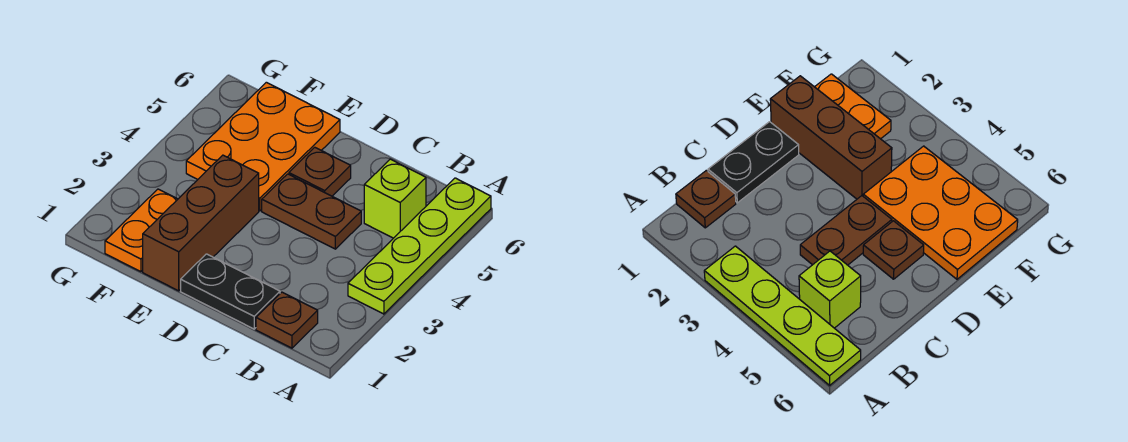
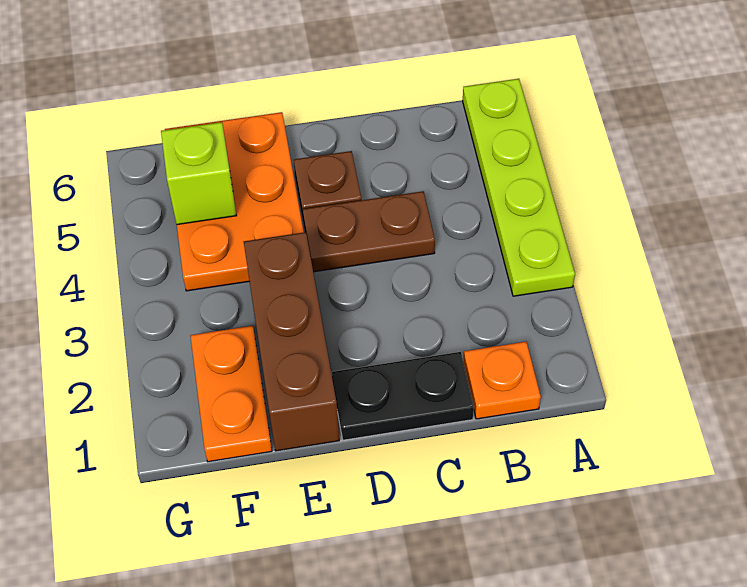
brown 1x1 plate [256,292,318,348] -> orange 1x1 plate [463,342,541,419]
lime 1x1 brick [364,159,426,238] -> lime 1x1 brick moved to [161,122,236,225]

